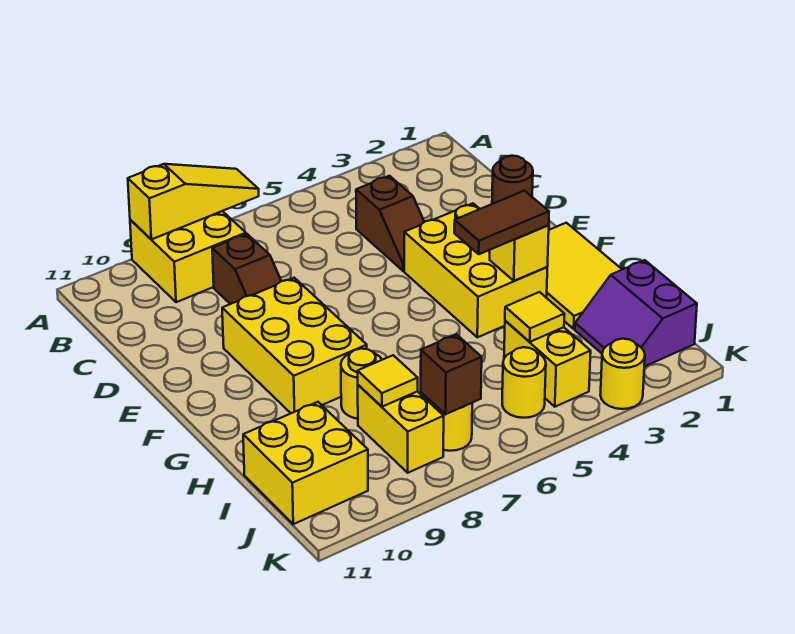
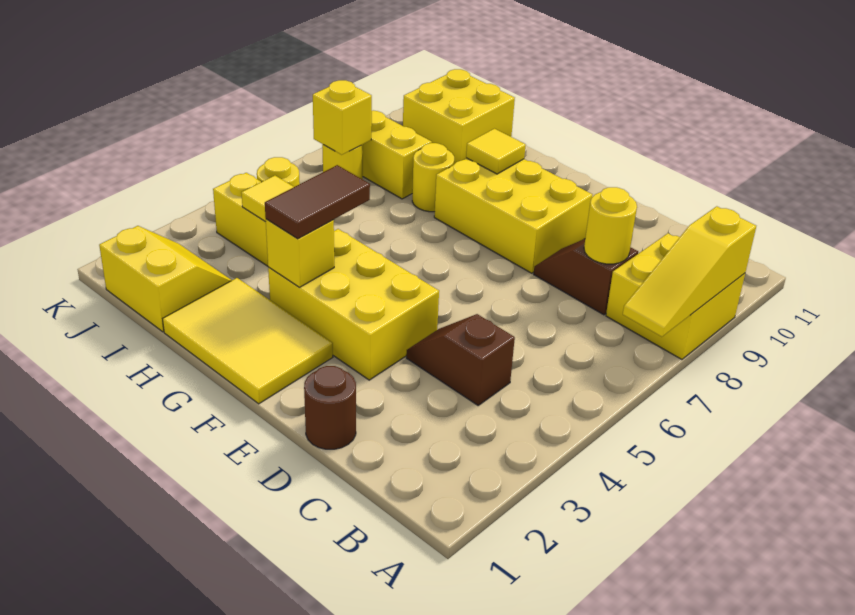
purple 2x2 slope [575,260,697,367] -> yellow 2x2 slope [99,226,232,332]
yellow 1x1 tile [358,355,418,407] -> yellow 1x1 tile moved to [466,129,526,174]
brown 1x1 brick [421,334,482,414] -> yellow 1x1 brick [313,80,372,155]
yellow 1x1 round brick [600,339,645,409] -> yellow 1x1 round brick moved to [584,187,637,264]

